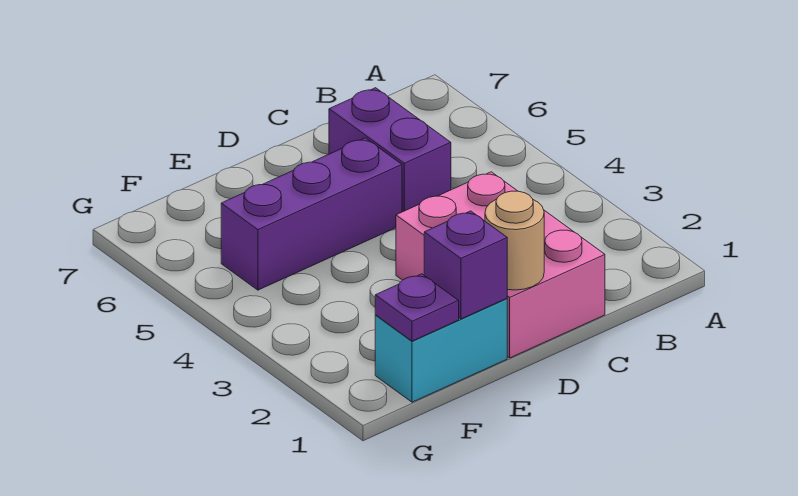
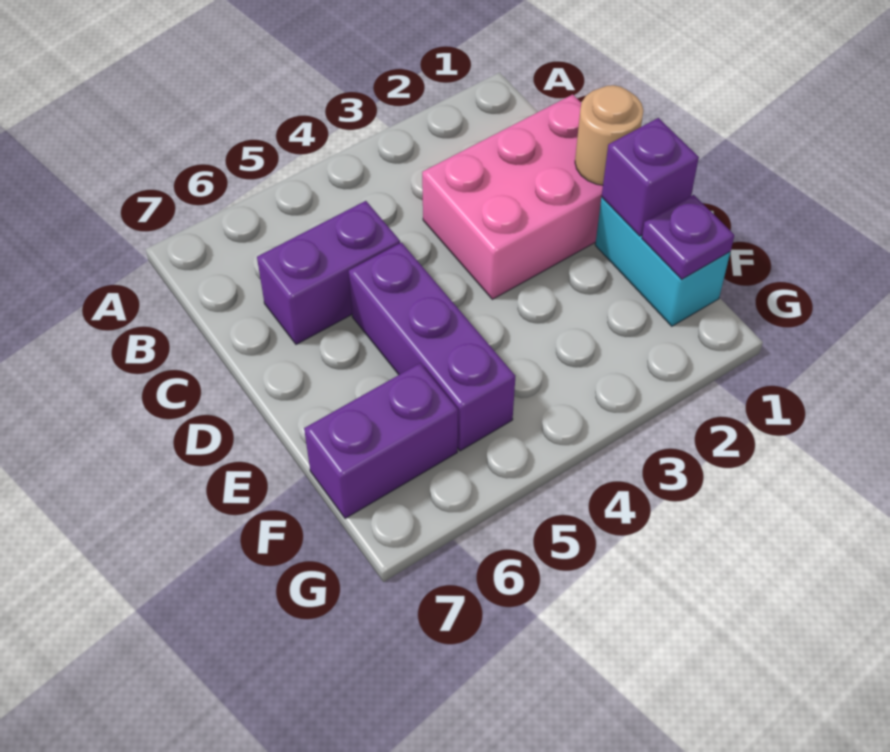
none -> purple 1x2 brick [304,363,458,518]

